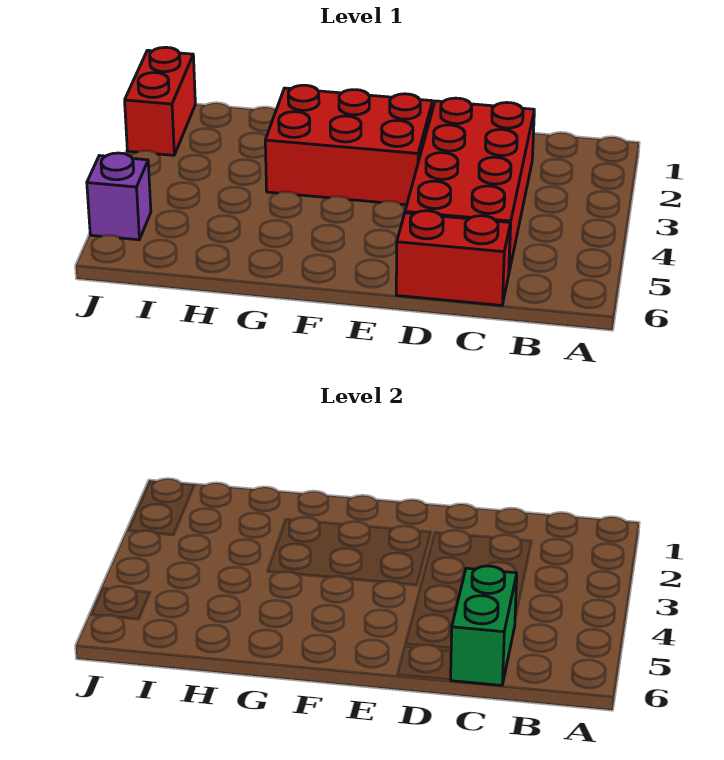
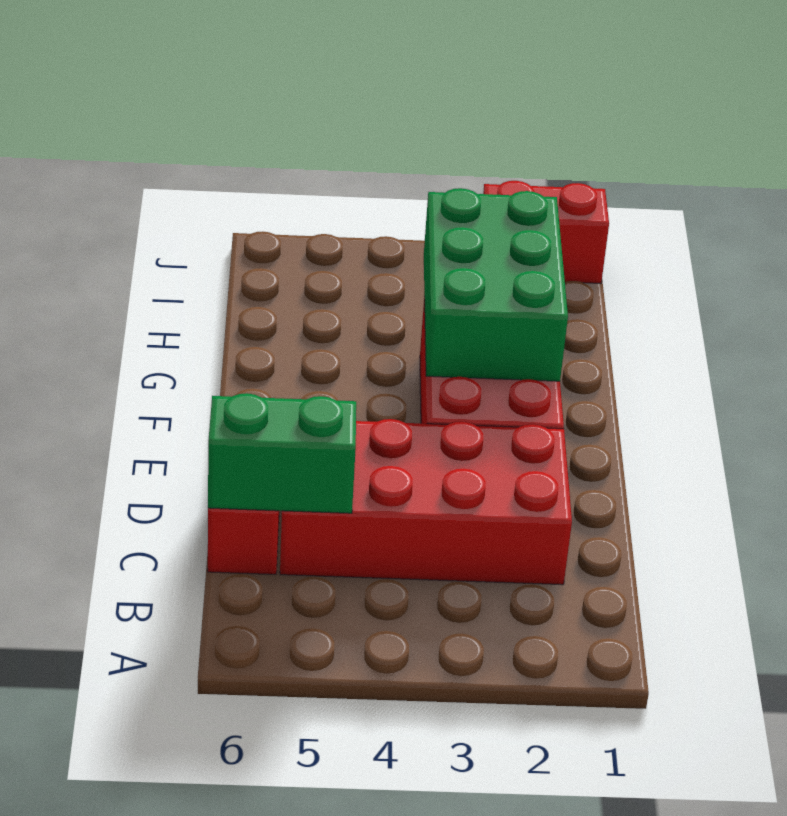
none -> green 2x3 brick [424,188,568,381]
purple 1x1 brick [87,153,151,240] -> none

